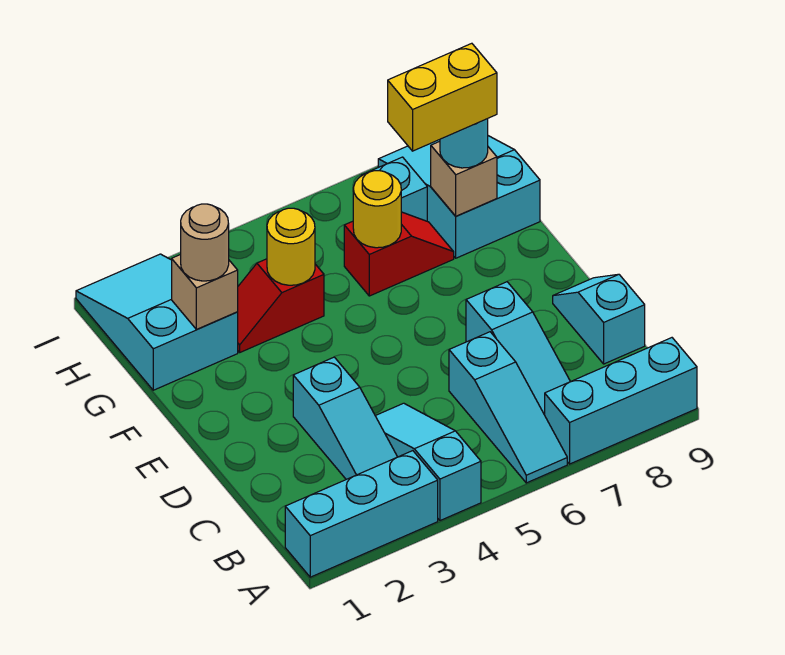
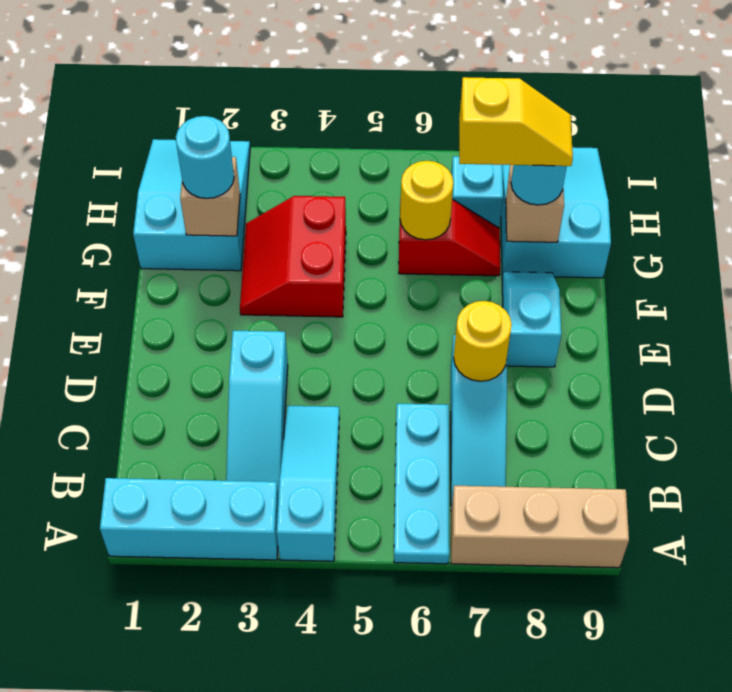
cyan 1x3 slope [449,332,567,483] -> cyan 1x3 plate [394,403,449,564]
cyan 1x3 brick [545,338,697,464] -> tan 1x3 brick [451,486,629,568]
cyan 1x2 slope [553,274,645,364] -> cyan 1x2 slope moved to [502,272,561,367]
tan 1x1 round brick [181,204,229,281] -> cyan 1x1 round brick [176,116,234,199]
red 1x2 slope [238,259,324,352] -> red 2x2 slope [240,196,346,317]
yellow 1x1 round brick [267,208,315,285] -> yellow 1x1 round brick moved to [454,301,512,381]
yellow 1x2 brick [388,43,497,151] -> yellow 1x2 slope [459,77,573,166]

